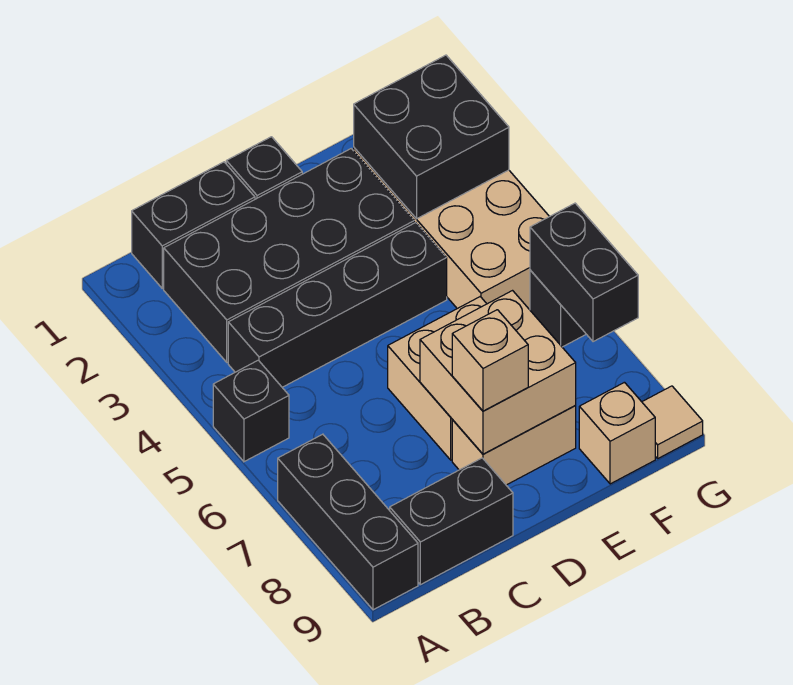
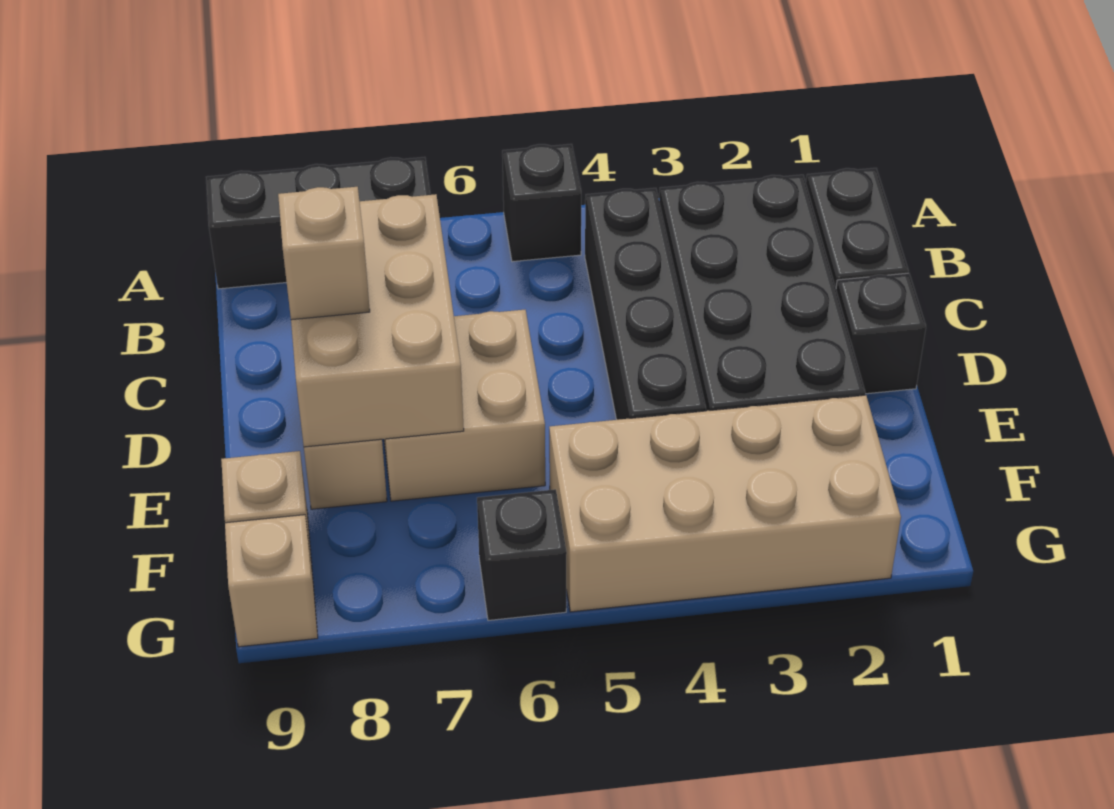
black 1x2 brick [390,458,513,585] -> none
tan 2x2 brick [420,291,576,454] -> tan 2x3 brick [291,194,464,447]
black 2x2 brick [354,55,509,219] -> none
black 1x2 brick [530,203,638,342] -> none
tan 1x1 tile [642,386,703,458] -> tan 1x1 brick [225,515,318,647]

